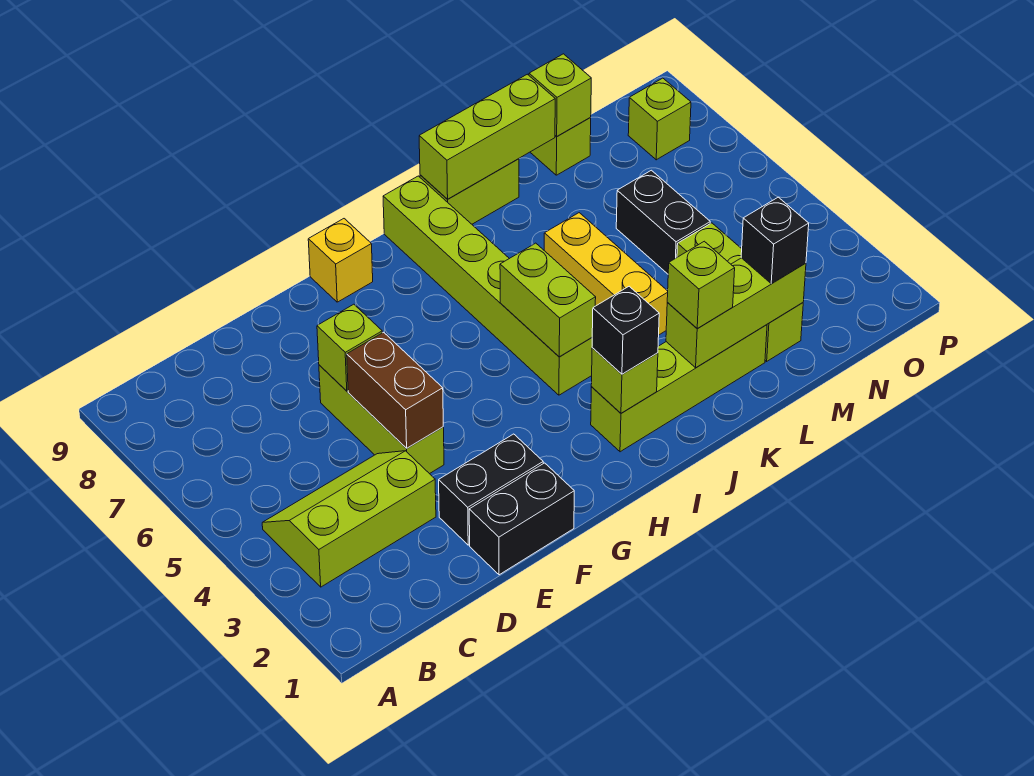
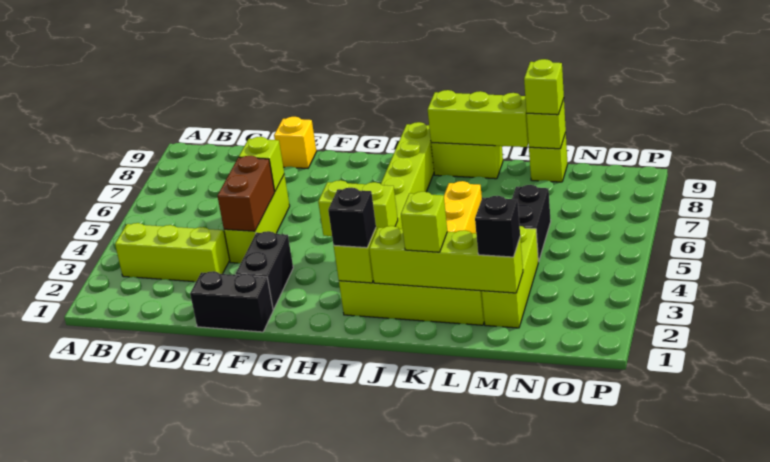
black 1x2 brick [439,434,543,545] -> black 1x2 brick turned to [236,231,293,310]
yellow 1x1 brick [308,219,373,302] -> yellow 1x1 brick moved to [274,117,317,168]
lime 1x2 brick [500,243,596,357] -> lime 1x2 brick turned to [318,180,398,236]
lime 1x3 brick [666,258,806,368] -> lime 1x4 brick [369,226,523,293]
lime 1x1 brick [628,78,691,160] -> lime 1x1 brick moved to [524,59,564,115]

